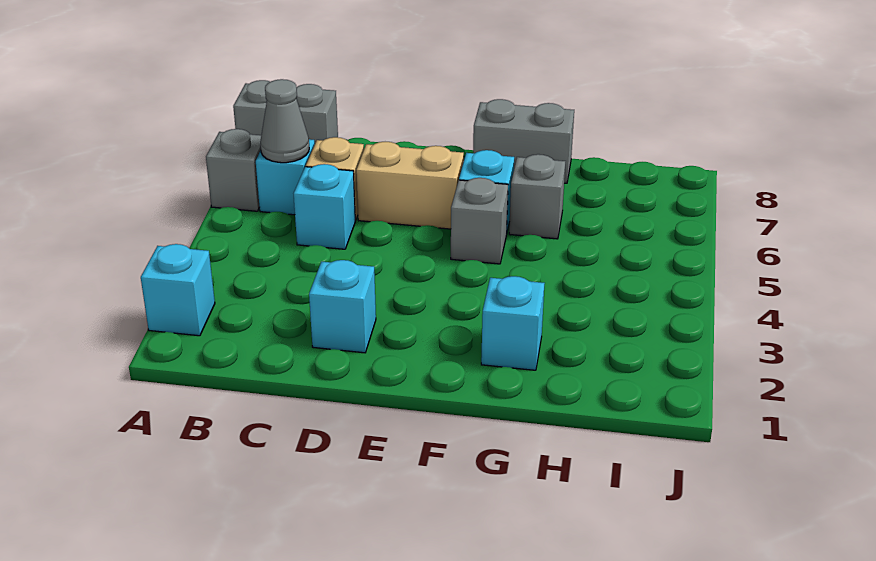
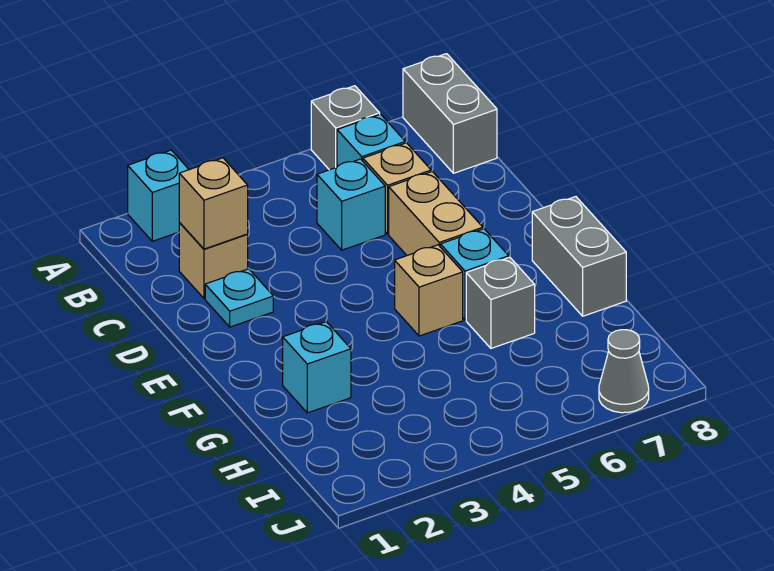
grey 1x1 cone [260,79,309,163] -> grey 1x1 cone moved to [599,330,649,413]
none -> tan 1x1 brick [179,223,248,298]
none -> tan 1x1 brick [179,158,248,249]
cyan 1x1 brick [309,260,376,353] -> cyan 1x1 plate [205,269,273,327]
grey 1x1 brick [451,178,508,264] -> tan 1x1 brick [395,245,463,336]

